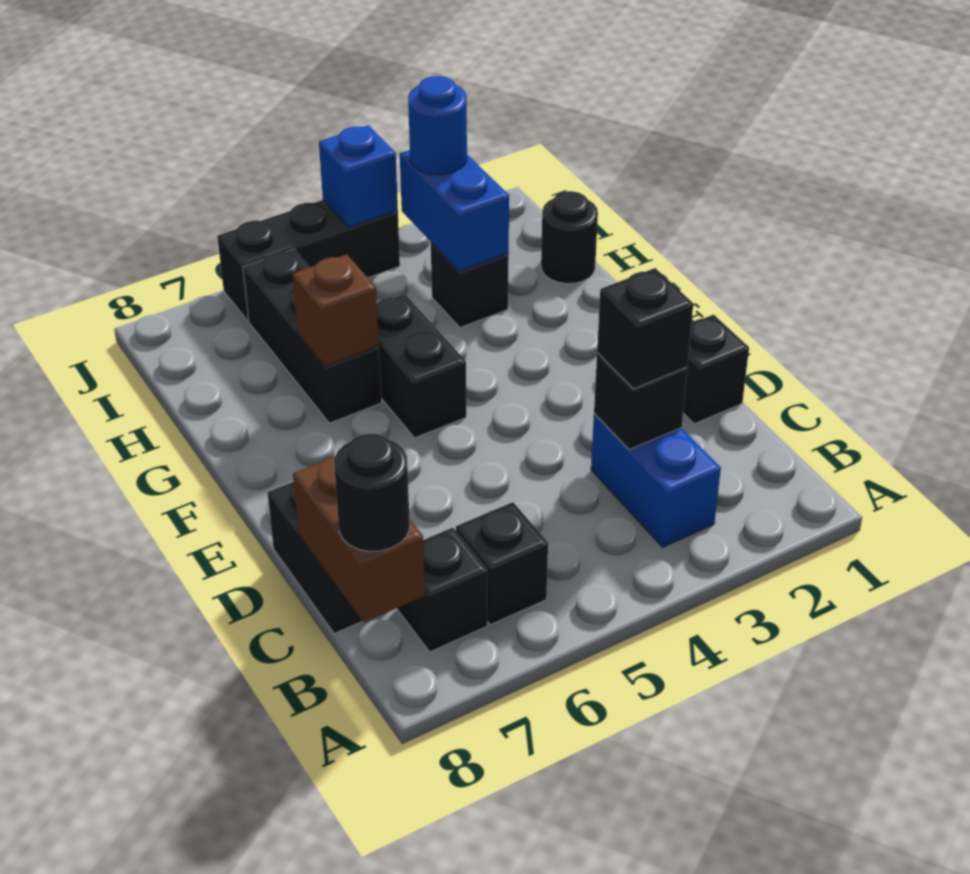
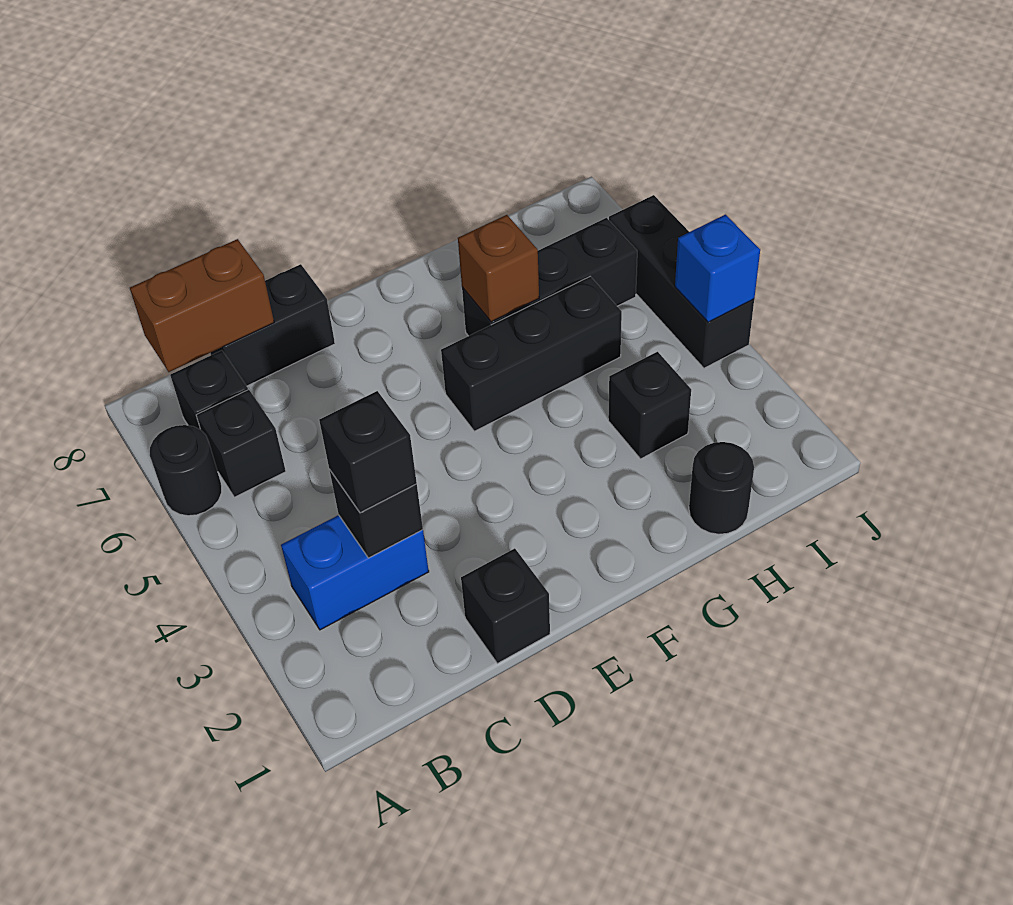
black 1x1 round brick [334,434,410,552] -> black 1x1 round brick moved to [150,425,222,516]
black 1x2 brick [377,294,466,438] -> black 1x3 brick [441,276,622,431]
blue 1x2 brick [400,150,509,271] -> none
blue 1x1 round brick [408,76,467,175] -> none

